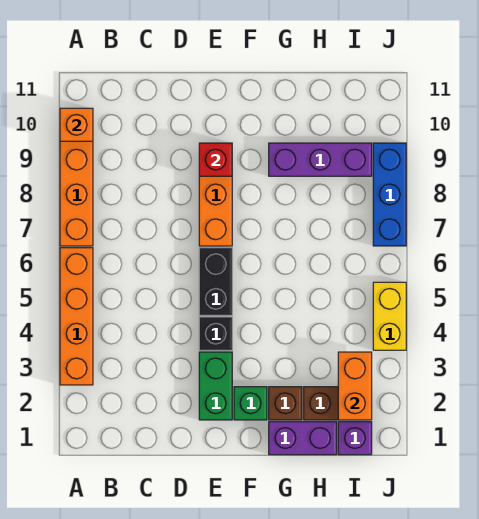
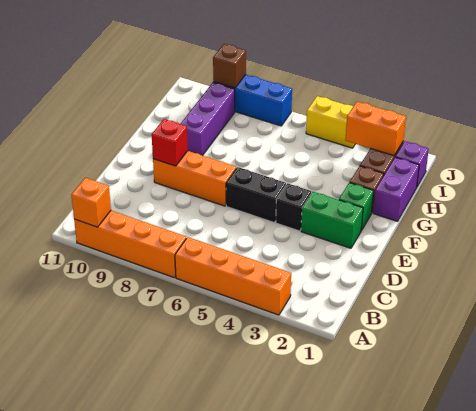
none -> brown 1x1 brick [213,44,246,88]

